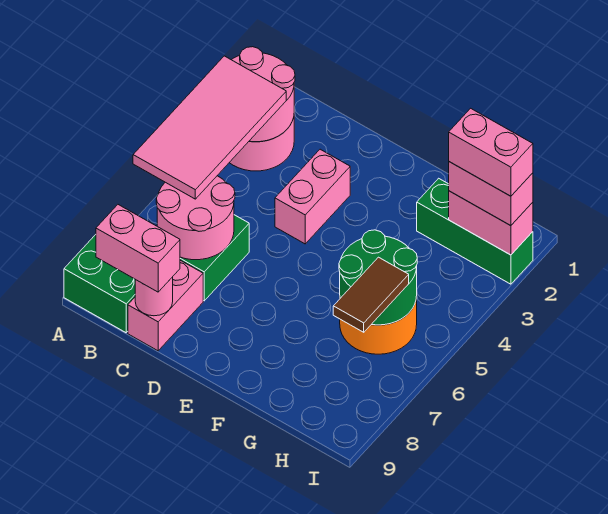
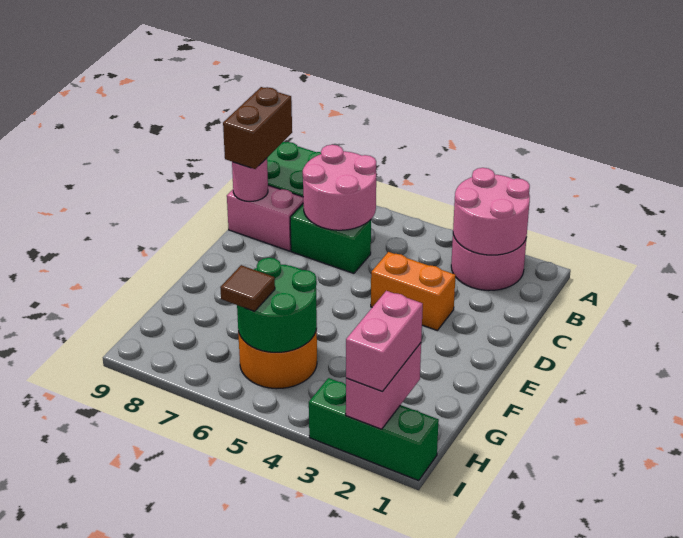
pink 2x4 tile [133,56,286,199] -> none
pink 1x2 brick [96,205,180,292] -> brown 1x2 brick [223,87,292,169]
pink 1x2 brick [275,149,350,244] -> orange 1x2 brick [371,252,456,330]
green 1x3 brick [417,178,533,284] -> green 1x3 brick turned to [309,378,439,480]
pink 1x2 brick [449,108,533,196] -> none
brown 1x2 tile [333,257,409,332] -> brown 1x1 tile [220,265,275,311]

